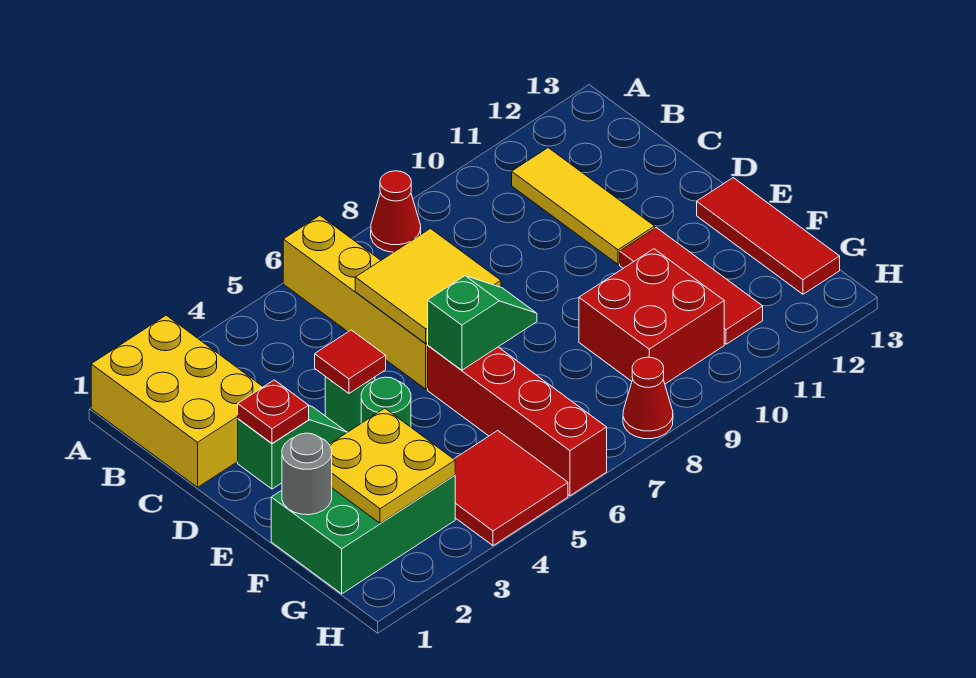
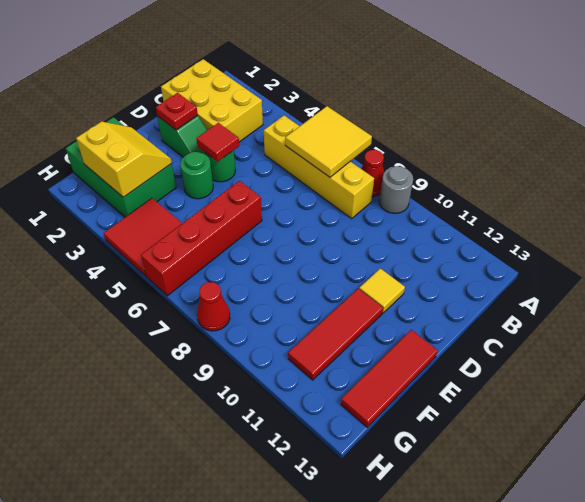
yellow 2x3 brick [91,315,263,487] -> yellow 2x3 brick turned to [161,59,263,142]
yellow 1x4 brick [283,216,428,389] -> yellow 1x4 brick turned to [264,116,374,218]
yellow 1x3 tile [512,148,655,264] -> yellow 1x1 tile [359,269,405,313]
yellow 2x2 tile [355,229,501,344] -> yellow 2x2 tile moved to [285,106,372,177]
green 1x2 slope [428,276,537,370] -> none
grey 1x1 round brick [282,433,332,515] -> grey 1x1 round brick moved to [379,166,413,213]
yellow 2x2 plate [329,408,455,523] -> yellow 2x2 slope [76,121,172,197]
red 2x2 brick [579,249,724,384] -> none

